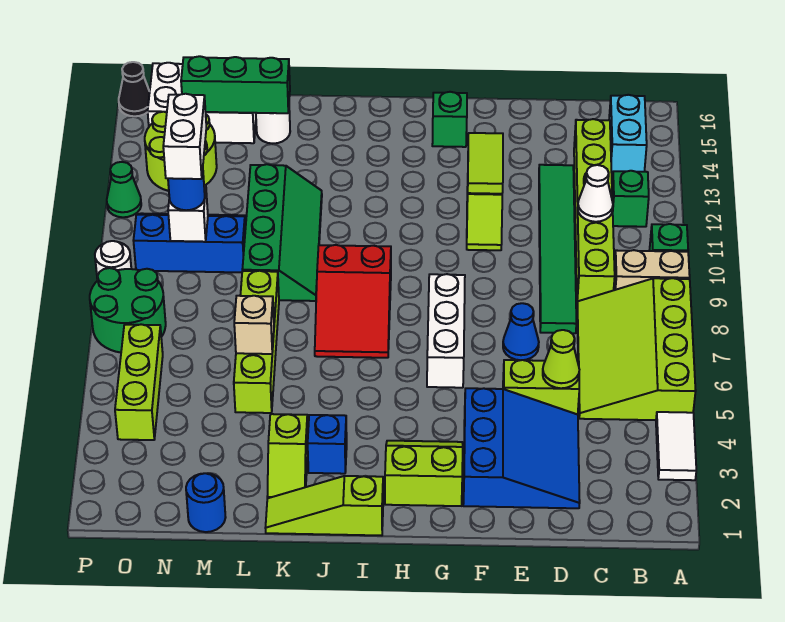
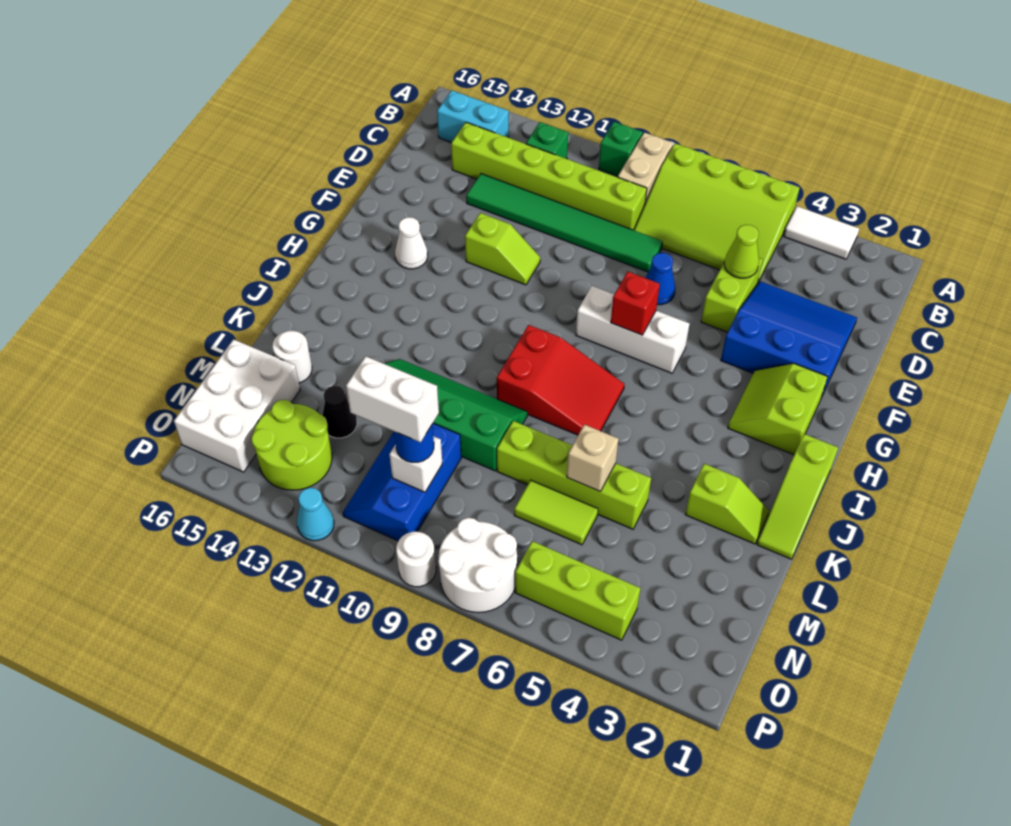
white 1x1 cone [578,165,613,222] -> white 1x1 cone moved to [395,217,428,269]
lime 1x2 tile [468,133,503,194] -> lime 1x2 tile moved to [514,480,598,545]
none -> red 1x1 brick [611,272,660,335]
green 1x1 brick [432,92,467,147] -> none
blue 1x1 brick [308,415,347,474] -> none
green 1x3 brick [181,56,290,113] -> none
blue 1x1 round brick [186,473,226,532] -> none
green 2x2 round brick [90,268,166,353] -> white 2x2 round brick [438,518,517,613]
green 1x1 cone [107,162,141,217] -> cyan 1x1 cone [297,488,334,541]
black 1x1 cone [119,62,150,116] -> black 1x1 cone moved to [322,385,357,438]

